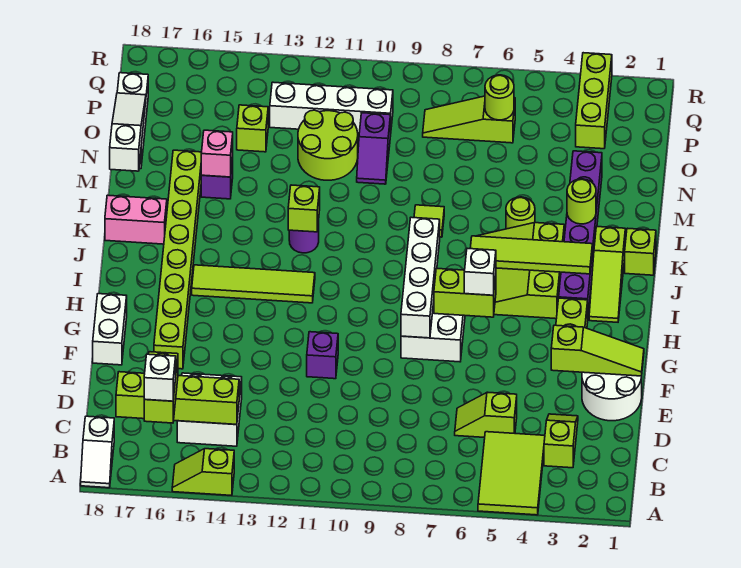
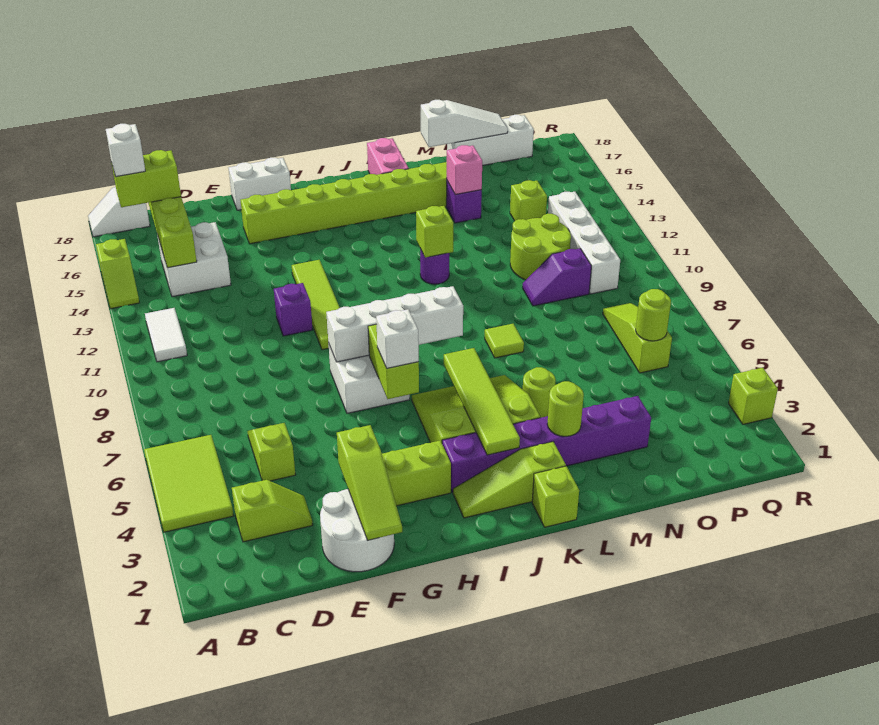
lime 2x3 tile [478,432,545,515] -> lime 2x3 tile turned to [144,435,233,532]
lime 1x2 slope [172,449,234,496] -> lime 1x2 slope turned to [96,239,139,309]
none -> white 1x2 tile [145,308,187,362]
lime 1x4 tile [192,265,315,303] -> lime 1x4 tile moved to [292,260,340,350]
lime 1x3 brick [576,53,612,149] -> lime 1x1 brick [728,368,778,424]

